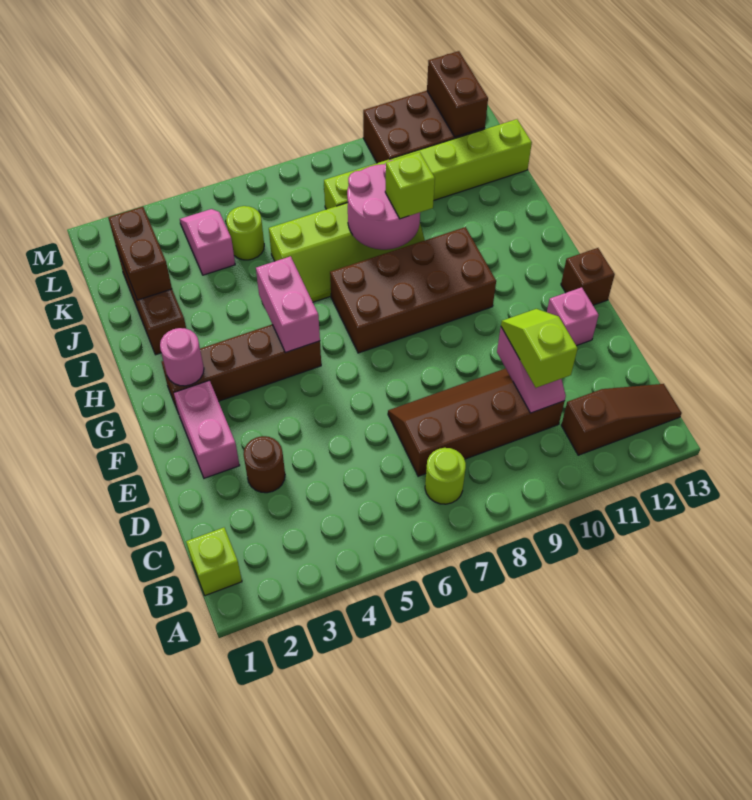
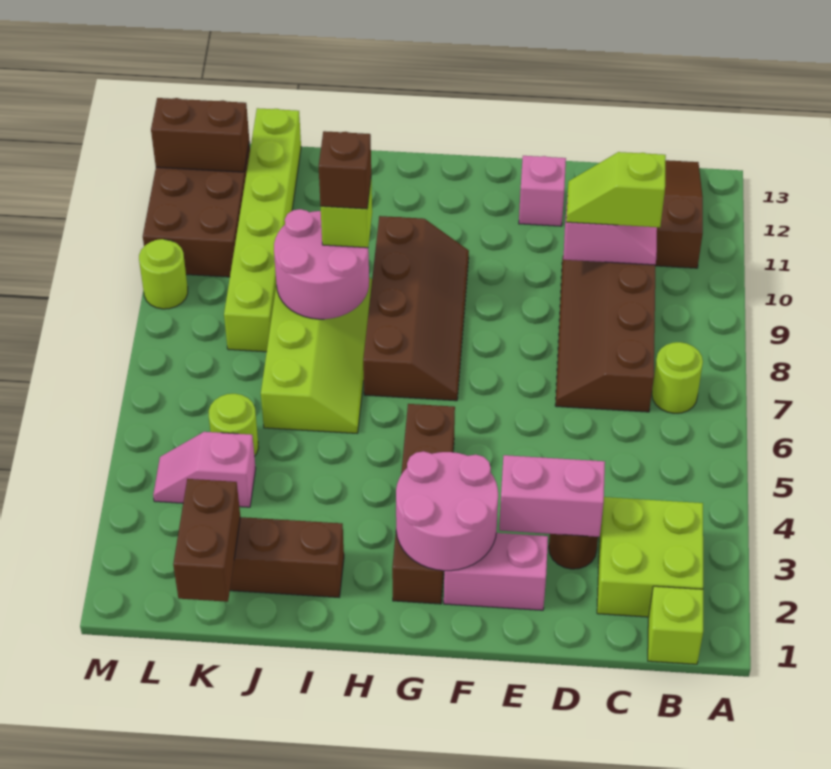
none -> lime 2x2 brick [597,497,703,617]
brown 1x1 brick [561,248,615,305] -> brown 1x1 brick moved to [319,131,371,209]
pink 1x1 round brick [160,328,204,386] -> pink 2x2 round brick [396,451,498,571]
pink 1x2 brick [256,256,320,353] -> pink 1x2 brick moved to [499,455,605,537]
brown 2x4 brick [330,227,496,353] -> brown 2x4 slope [363,216,469,401]
brown 1x2 brick [108,207,172,300] -> brown 1x2 brick turned to [173,479,240,602]
none -> lime 1x1 round brick [139,239,188,309]

